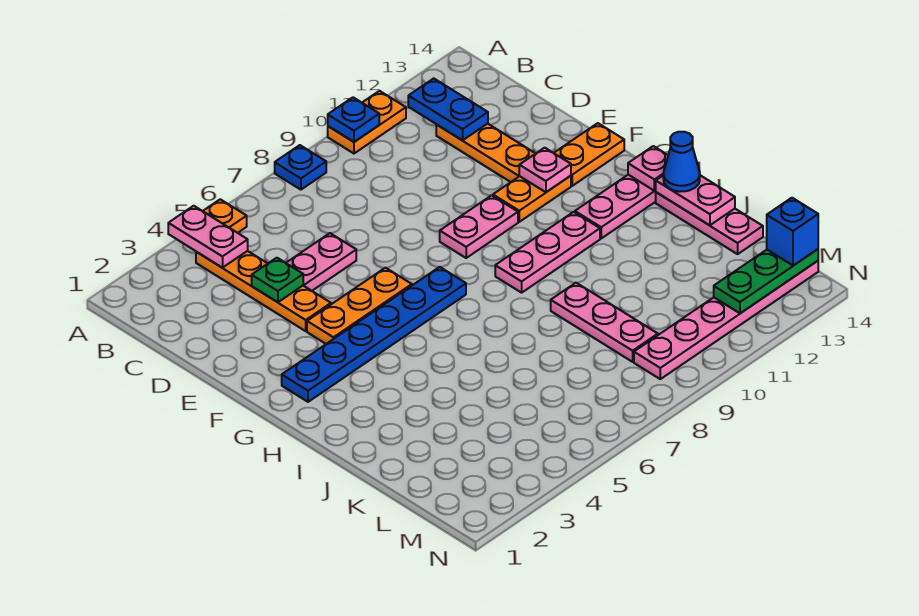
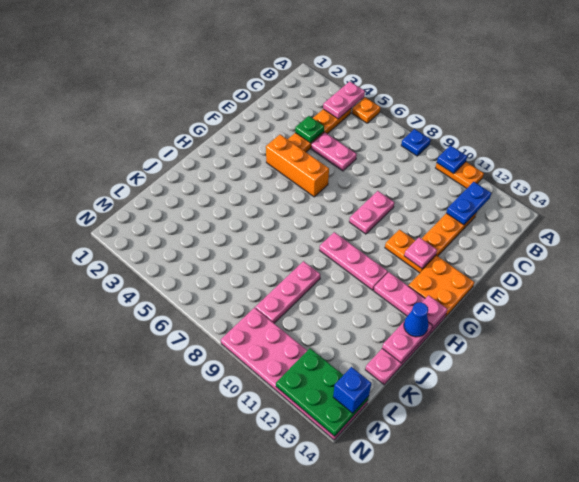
orange 1x3 plate [307,268,412,344] -> orange 1x3 brick [266,135,329,197]
pink 1x2 plate [440,195,518,258] -> pink 1x2 plate turned to [349,191,394,234]
orange 1x2 plate [554,123,624,186] -> orange 2x2 plate [408,256,474,317]
blue 1x6 plate [282,267,466,402] -> none
pink 1x6 plate [634,261,818,379] -> pink 2x6 plate [221,308,368,440]
green 1x3 plate [714,249,818,313] -> green 2x3 plate [276,348,369,436]

